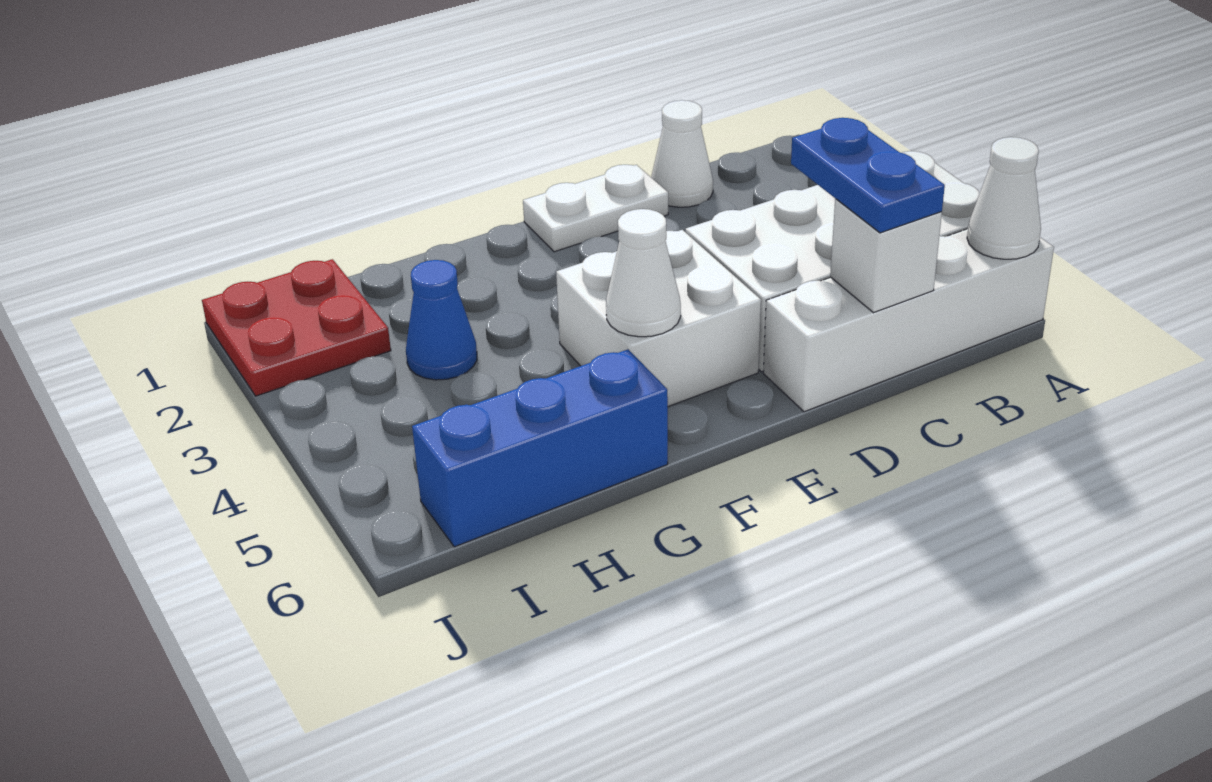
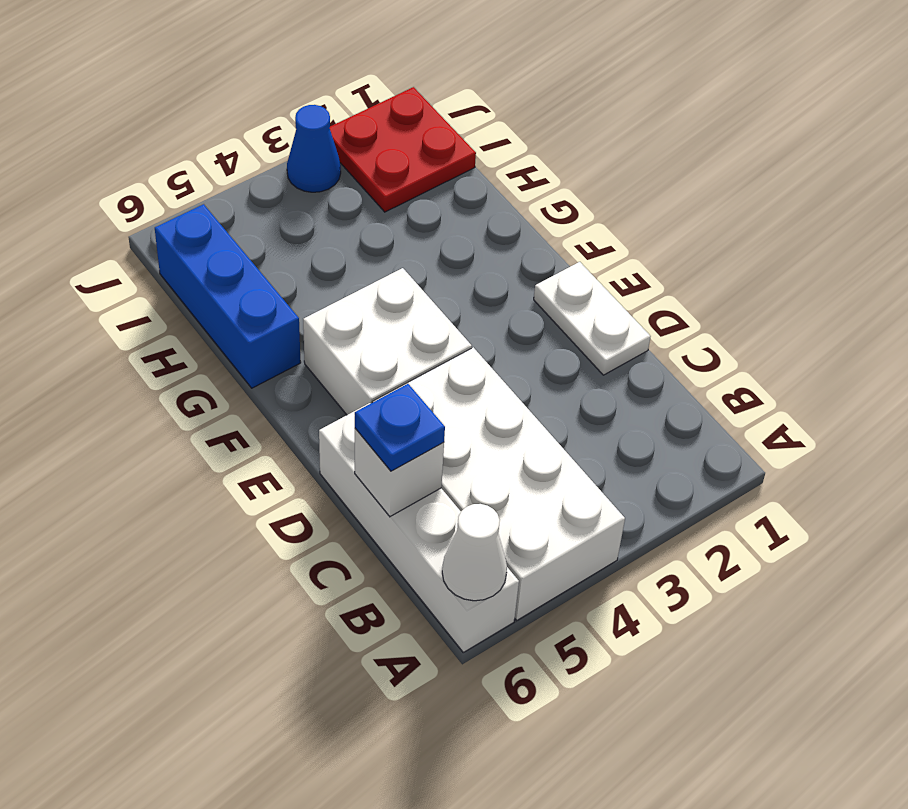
white 1x1 cone [651,100,713,207] -> none
blue 1x2 plate [791,118,945,233] -> blue 1x1 plate [355,384,445,471]
white 1x1 cone [606,209,681,337] -> none
blue 1x1 cone [406,260,477,380] -> blue 1x1 cone moved to [287,105,341,192]

